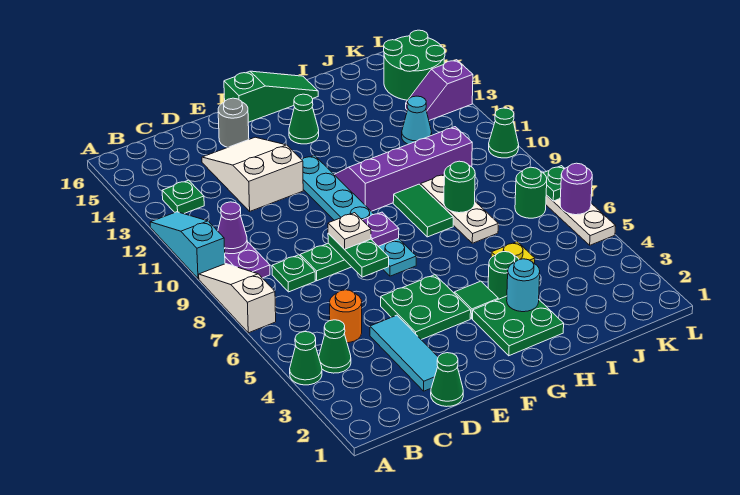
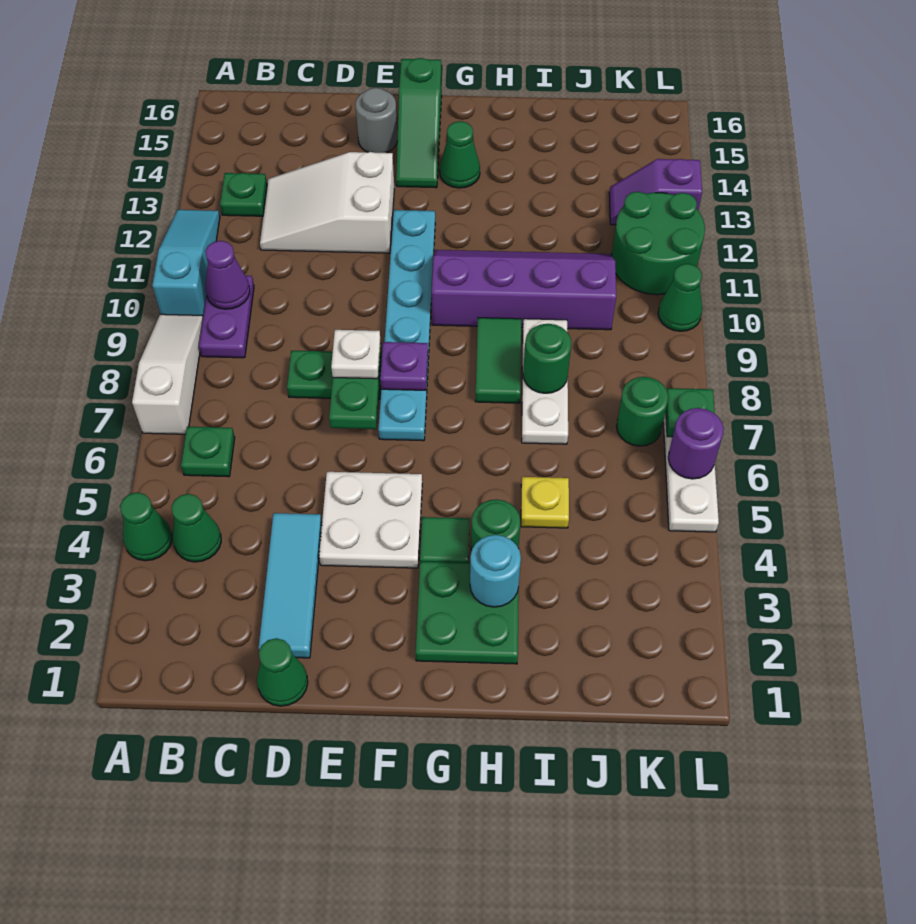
orange 1x1 round brick [330,290,362,343] -> none
green 1x1 plate [272,255,315,292] -> green 1x1 plate moved to [181,427,235,477]
white 2x3 slope [202,137,303,211] -> white 2x3 slope turned to [260,152,394,253]
green 2x2 plate [381,275,471,340] -> white 2x2 plate [319,472,422,568]
green 1x3 slope [224,71,318,122] -> green 1x3 slope turned to [396,58,442,188]
cyan 1x1 cone [402,96,432,144] -> none
green 2x2 round brick [384,30,445,100] -> green 2x2 round brick moved to [612,192,705,295]

